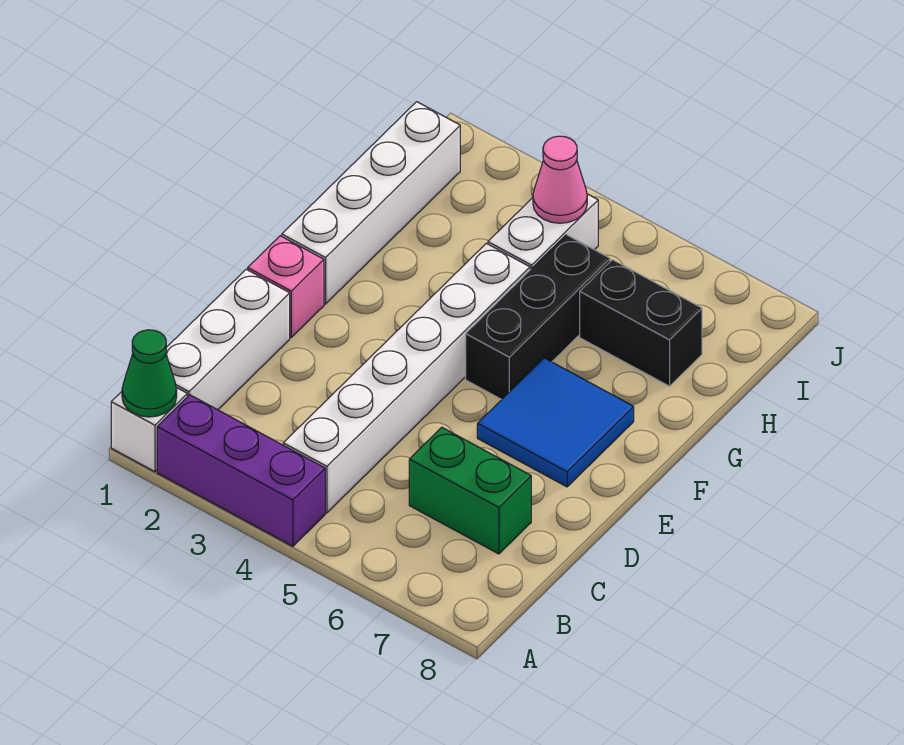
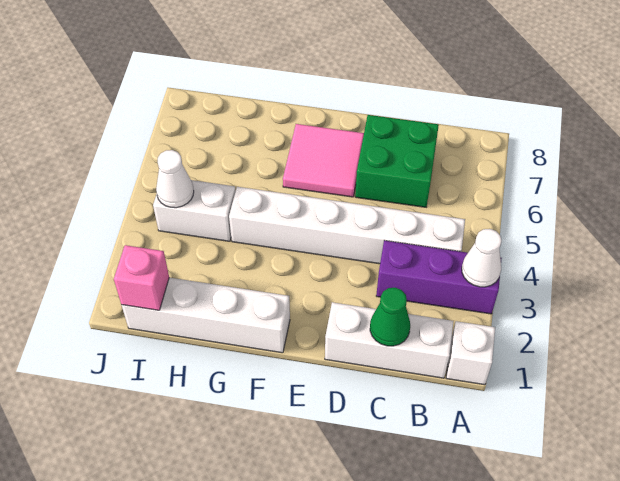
green 1x1 cone [122,330,177,417] -> green 1x1 cone moved to [370,288,410,346]
purple 1x3 brick [157,395,325,546] -> purple 1x3 brick turned to [376,240,502,314]
none -> white 1x1 cone [462,229,502,287]
green 1x2 brick [409,427,531,554] -> green 2x2 brick [355,115,439,207]
pink 1x1 brick [248,236,324,337] -> pink 1x1 brick moved to [114,245,169,310]
blue 2x2 tile [477,358,634,487] -> pink 2x2 tile [283,124,364,197]
black 1x3 brick [466,235,610,400] -> none
black 1x2 brick [580,260,702,386] -> none
pink 1x1 cone [533,136,587,223] -> white 1x1 cone [156,150,194,208]

